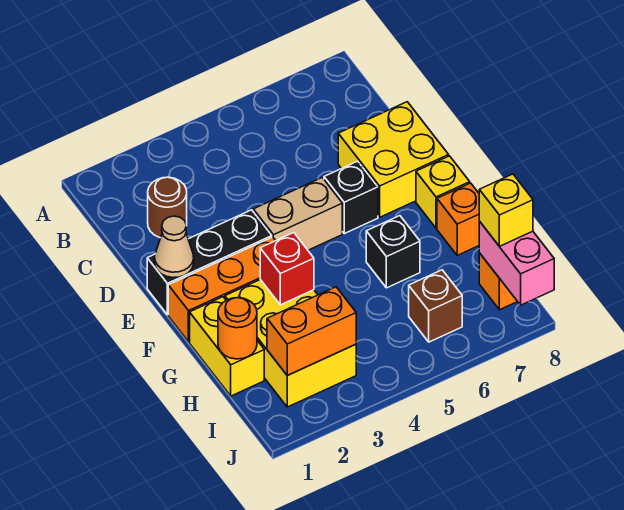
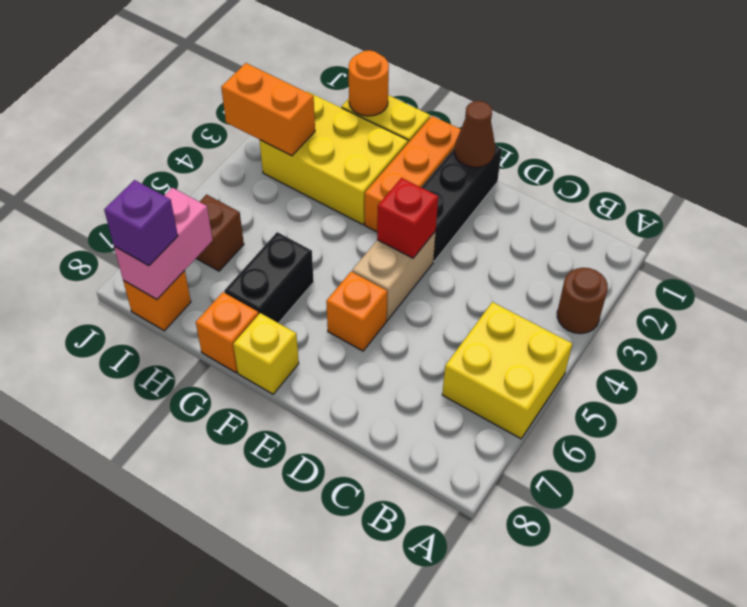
brown 1x1 round brick [148,177,187,238] -> brown 1x1 round brick moved to [557,268,608,334]
yellow 2x2 brick [338,102,449,217] -> yellow 2x2 brick moved to [442,302,572,439]
tan 1x1 cone [155,216,194,278] -> brown 1x1 cone [455,101,495,168]
black 1x1 brick [324,161,378,233] -> orange 1x1 brick [326,272,387,351]
red 1x1 brick [260,233,314,305] -> red 1x1 brick moved to [377,178,438,258]
black 1x1 brick [366,216,420,288] -> black 1x2 brick [224,232,314,323]
orange 1x2 brick [267,287,356,375] -> orange 1x2 brick turned to [221,63,315,156]
pink 1x2 brick [479,221,554,305] -> pink 1x2 brick turned to [114,188,213,299]
yellow 1x1 brick [479,174,533,247] -> purple 1x1 brick [104,180,178,266]

